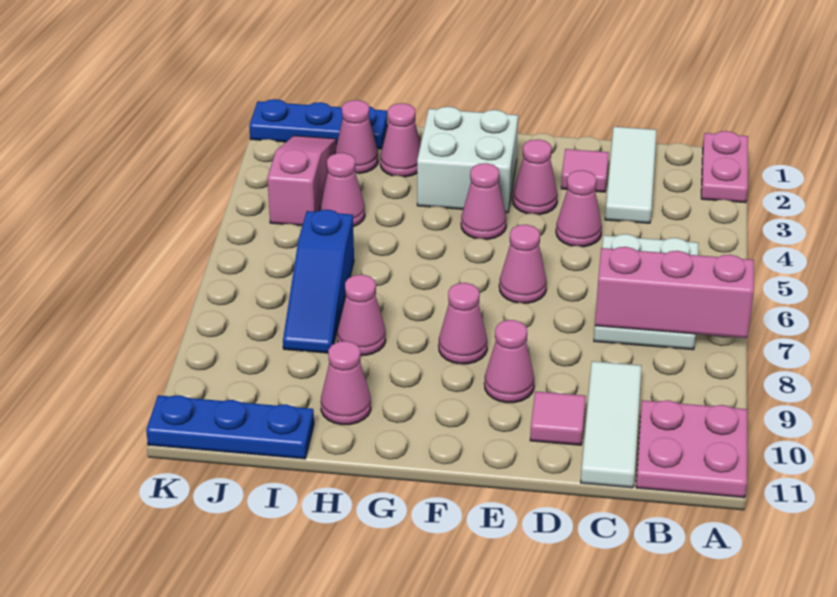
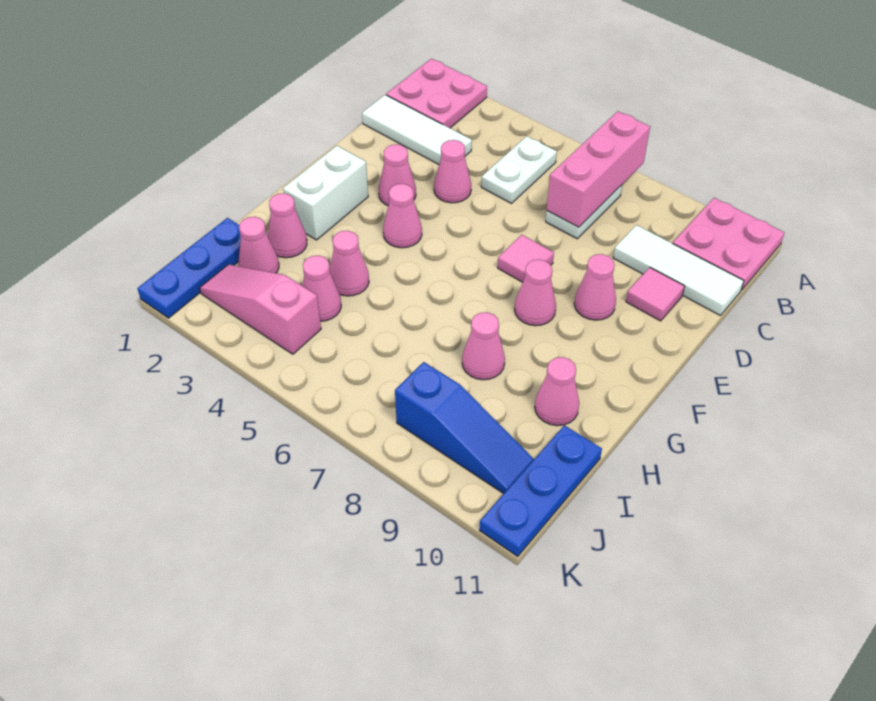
pink 1x2 plate [701,131,748,203] -> pink 2x2 plate [386,59,487,128]
pink 1x1 tile [561,149,609,192] -> pink 1x1 tile moved to [498,235,554,282]
pink 1x1 cone [499,225,547,303] -> pink 1x1 cone moved to [330,231,369,296]
white 2x2 brick [417,107,518,213] -> white 1x2 brick [283,146,368,240]
blue 1x3 slope [283,210,354,353] -> blue 1x3 slope moved to [395,362,534,494]

